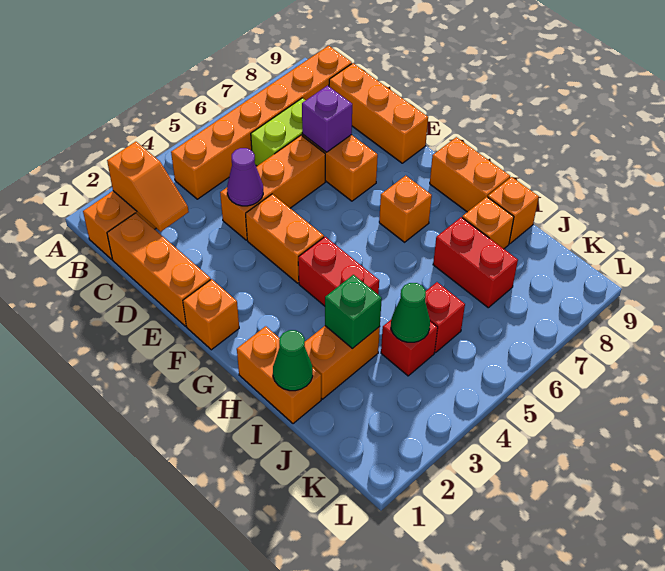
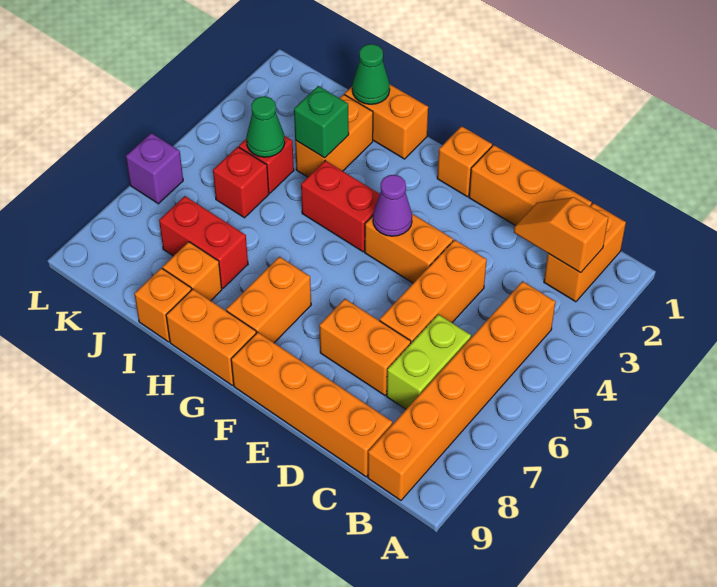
orange 1x3 brick [329,63,428,163] -> orange 1x4 brick [231,332,392,477]
purple 1x1 cone [227,148,263,206] -> purple 1x1 cone moved to [373,175,412,236]
purple 1x1 brick [302,86,352,152] -> purple 1x1 brick moved to [126,133,183,204]
orange 1x1 brick [379,176,432,242] -> orange 1x2 brick [226,257,311,343]

